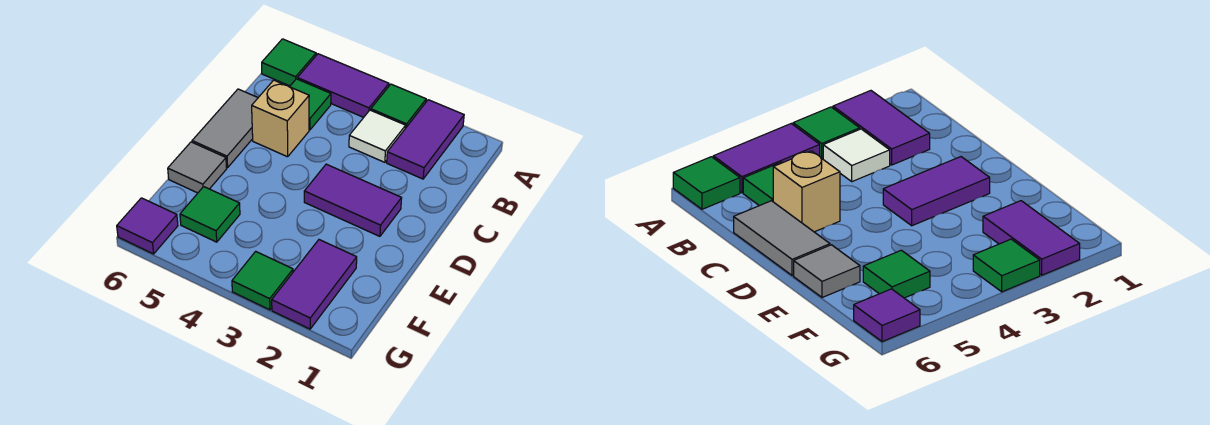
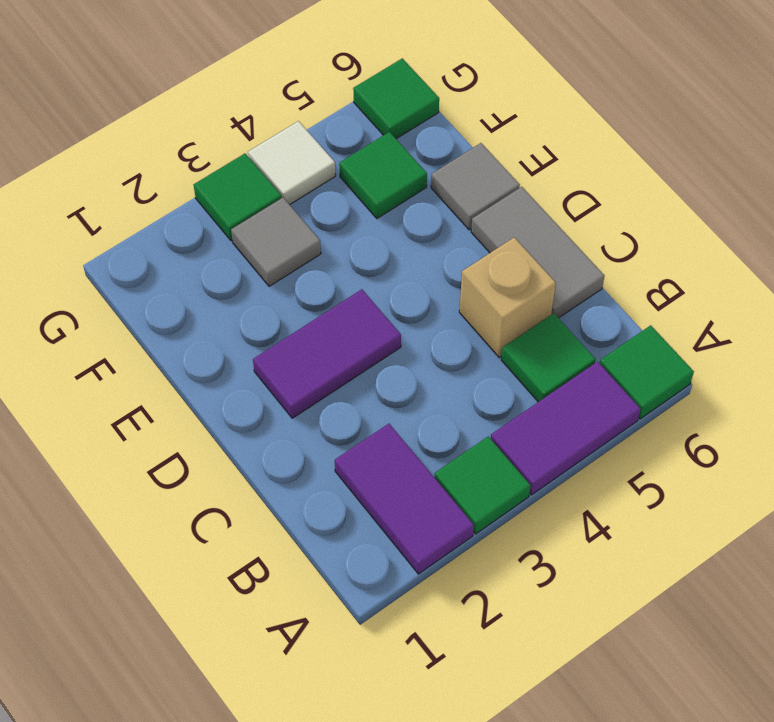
white 1x1 tile [349,110,406,162] -> white 1x1 tile moved to [248,121,336,205]
purple 1x2 tile [272,240,357,329] -> none
none -> grey 1x1 tile [231,198,321,286]
purple 1x1 tile [117,198,178,254] -> green 1x1 tile [353,58,439,139]

